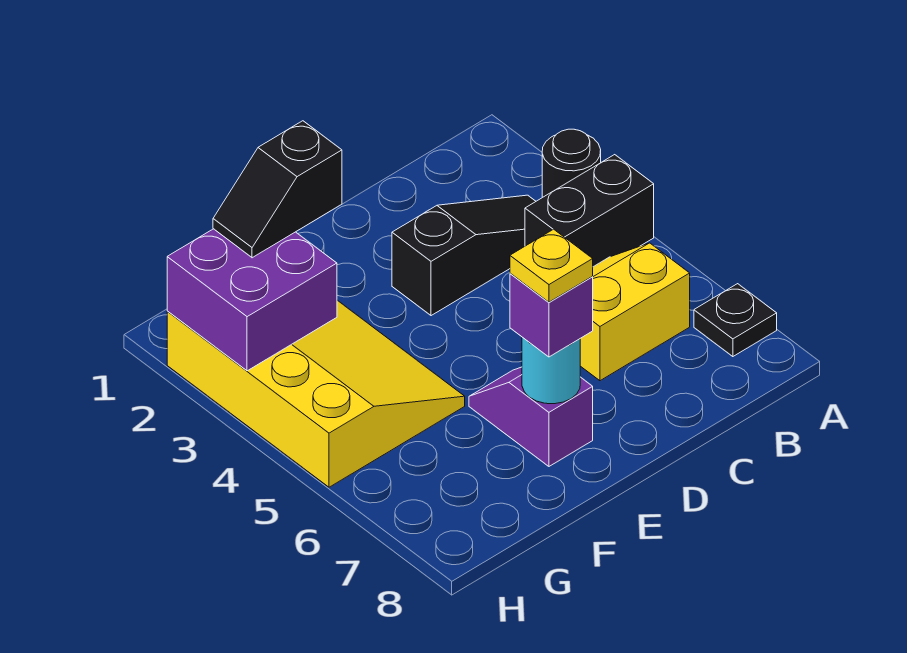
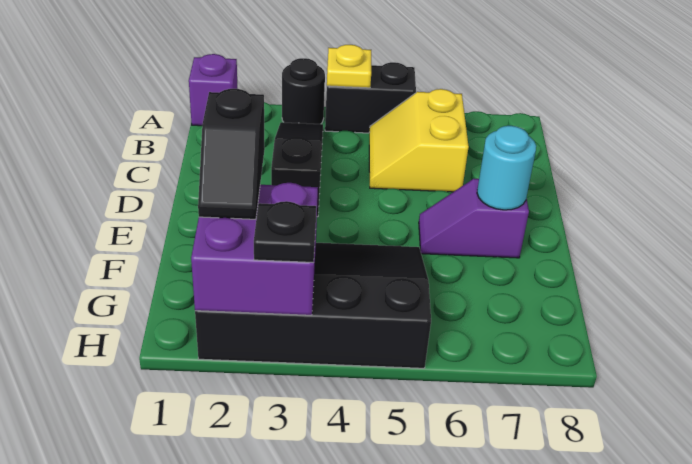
black 1x2 brick [525,155,654,267] -> black 1x2 brick turned to [325,62,416,133]
black 1x1 plate [694,284,777,357] -> black 1x1 plate moved to [254,201,316,263]
purple 1x1 brick [510,273,593,357] -> purple 1x1 brick moved to [189,54,238,126]
yellow 1x1 plate [510,229,593,302] -> yellow 1x1 plate moved to [327,45,371,88]
yellow 3x4 slope [167,300,465,487] -> black 3x4 slope [195,243,431,368]

